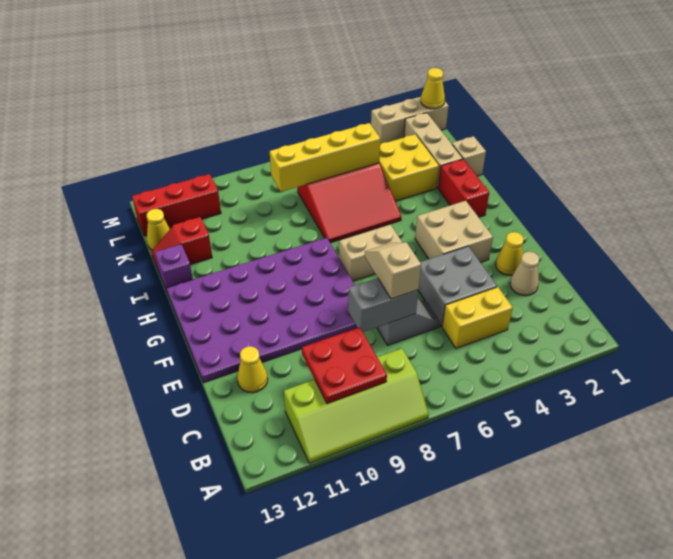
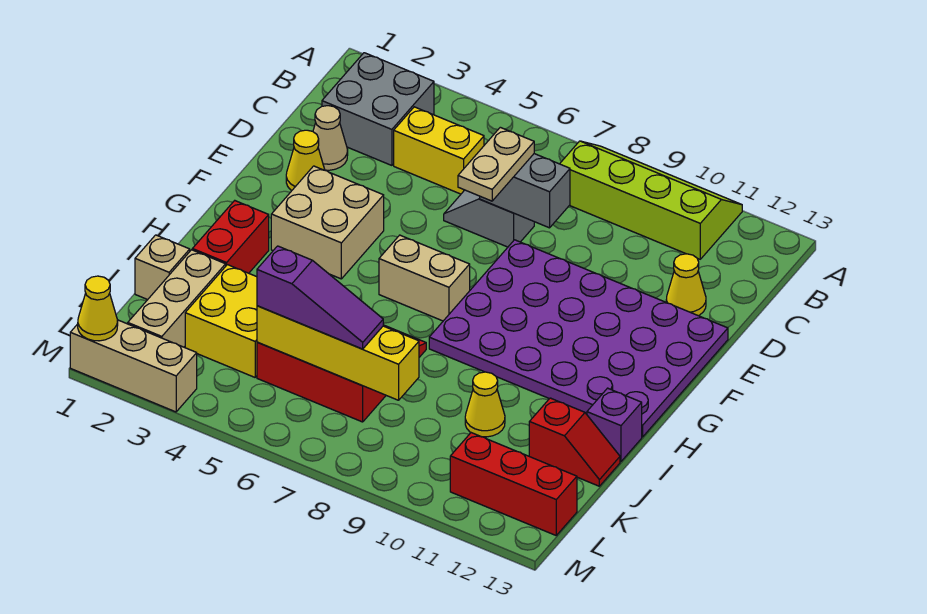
red 2x2 plate [302,327,387,404] -> none
grey 2x2 brick [418,246,497,326] -> grey 2x2 brick moved to [322,53,434,165]
tan 1x2 slope [364,242,421,299] -> tan 1x2 plate [458,127,534,201]
none -> purple 1x3 slope [257,246,383,349]
yellow 1x1 cone [147,209,170,250] -> yellow 1x1 cone moved to [465,372,505,437]

